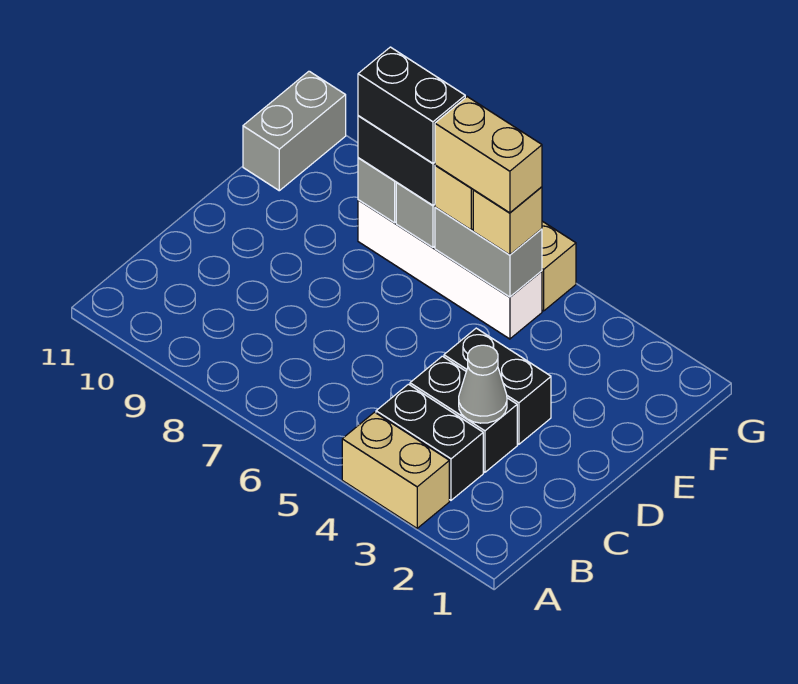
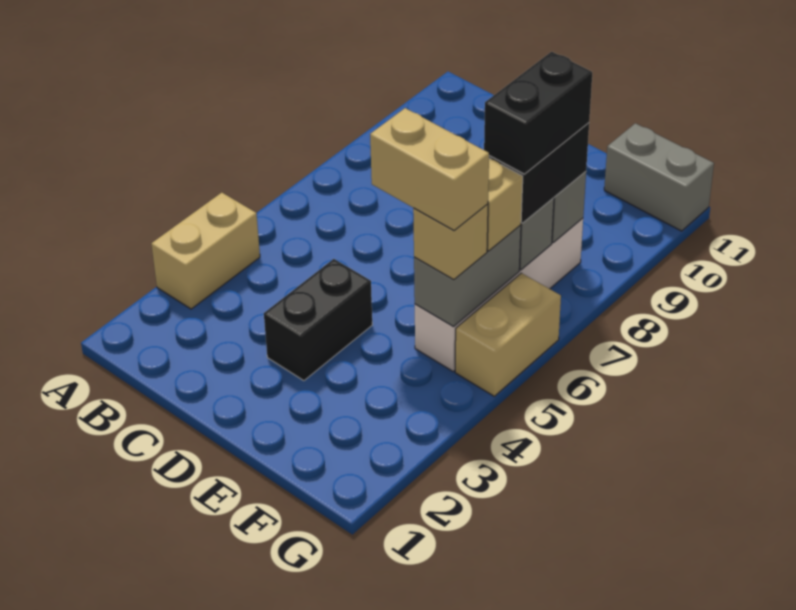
black 1x2 brick [376,384,483,500] -> none
black 1x2 brick [410,356,517,472] -> none
grey 1x1 cone [459,345,507,423] -> none
tan 1x2 brick [435,97,542,213] -> tan 1x2 brick turned to [370,108,489,231]

